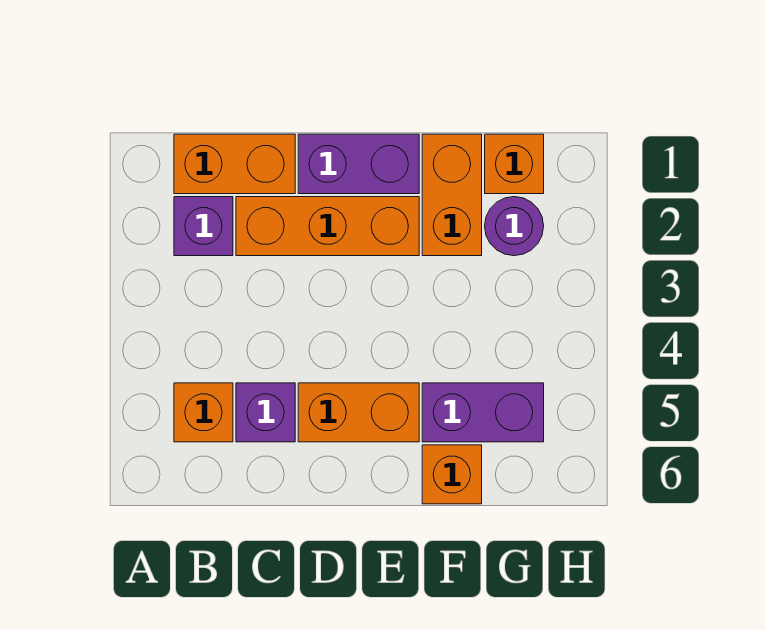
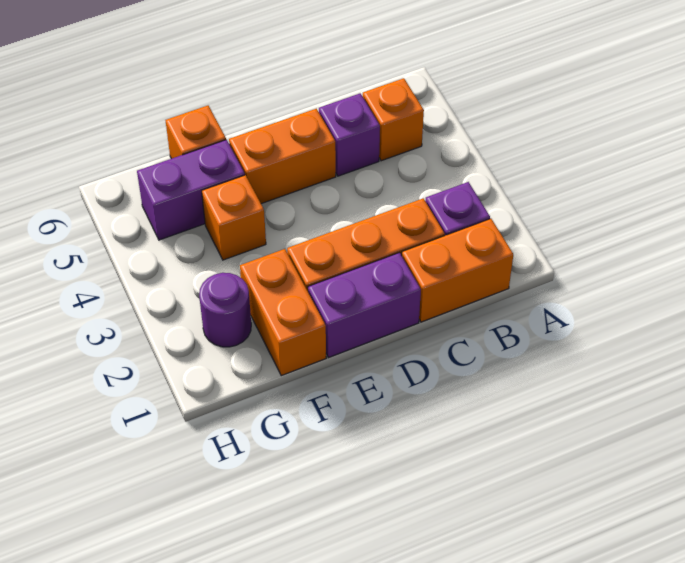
orange 1x1 brick [485,134,544,194] -> orange 1x1 brick moved to [202,175,266,260]

